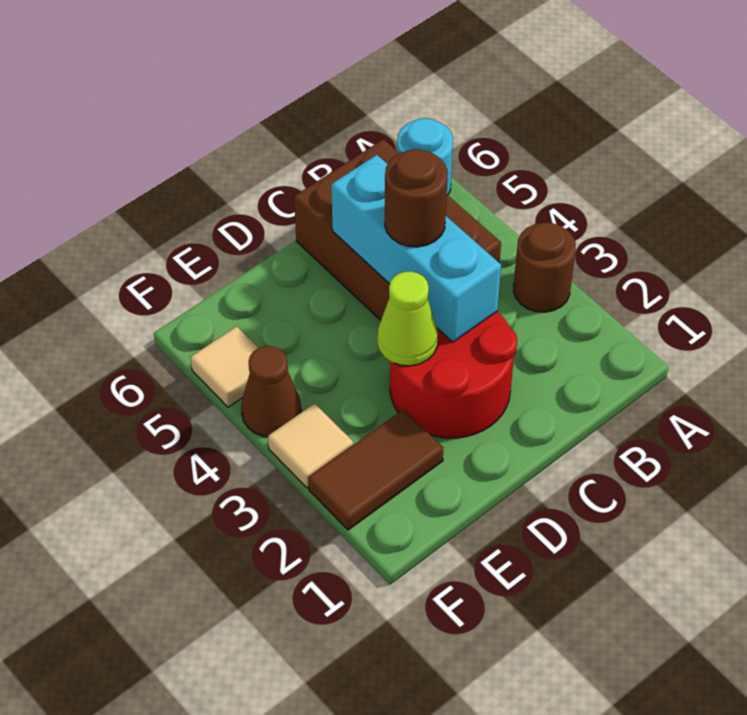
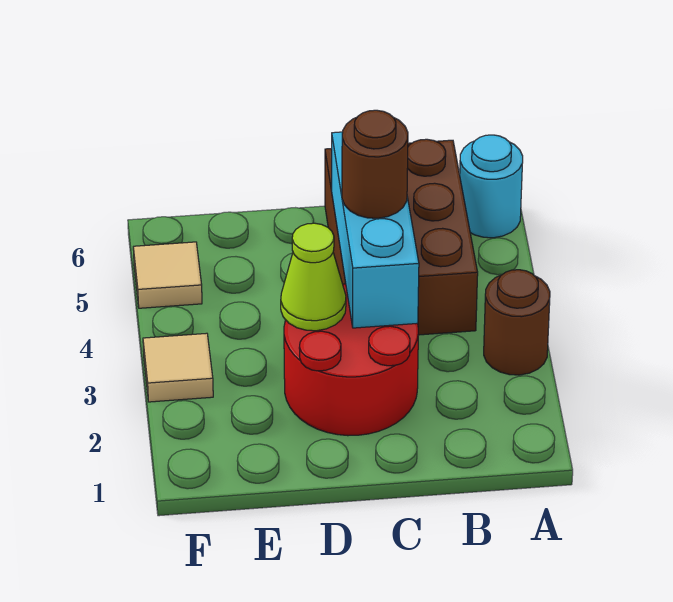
brown 1x2 tile [308,409,443,530] -> none
brown 1x1 cone [241,346,301,437] -> none

